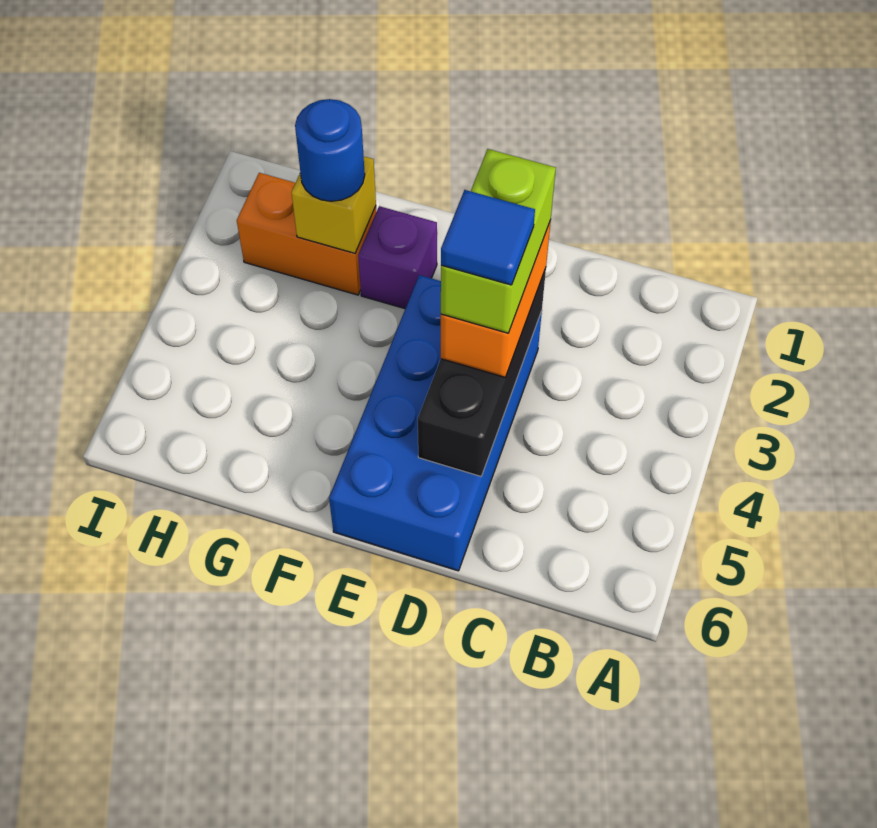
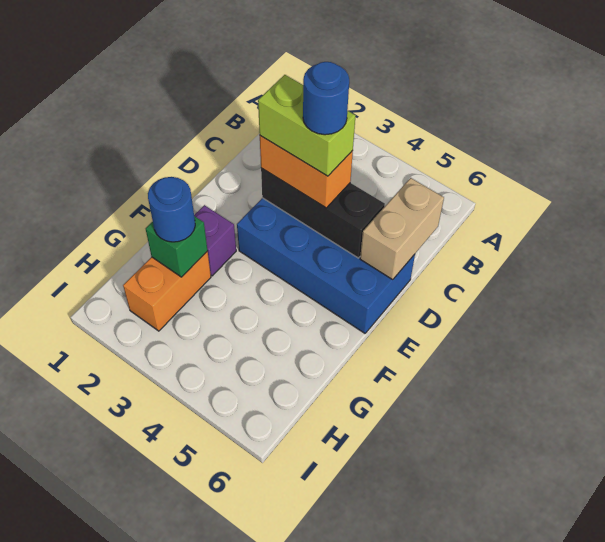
none -> tan 1x2 brick [360,178,444,280]
blue 1x1 tile [441,190,535,285] -> blue 1x1 round brick [303,62,349,135]
yellow 1x1 brick [291,157,376,253] -> green 1x1 brick [146,216,208,277]

